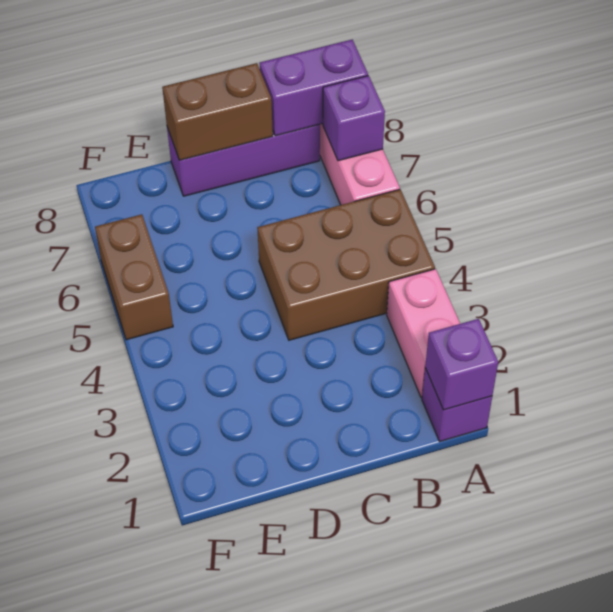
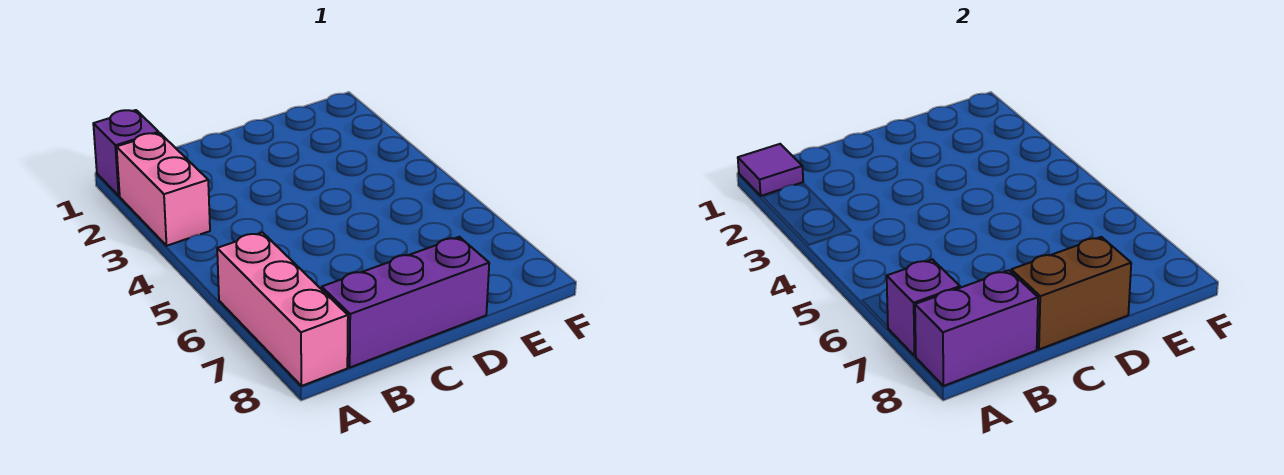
purple 1x1 brick [425,319,498,410] -> purple 1x1 tile [738,144,803,196]
brown 2x3 brick [257,189,435,340] -> none
brown 1x2 brick [95,214,173,340] -> none

